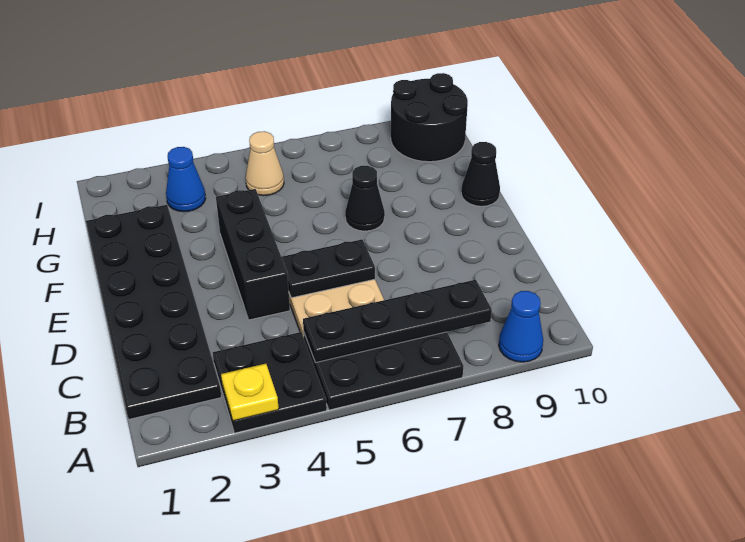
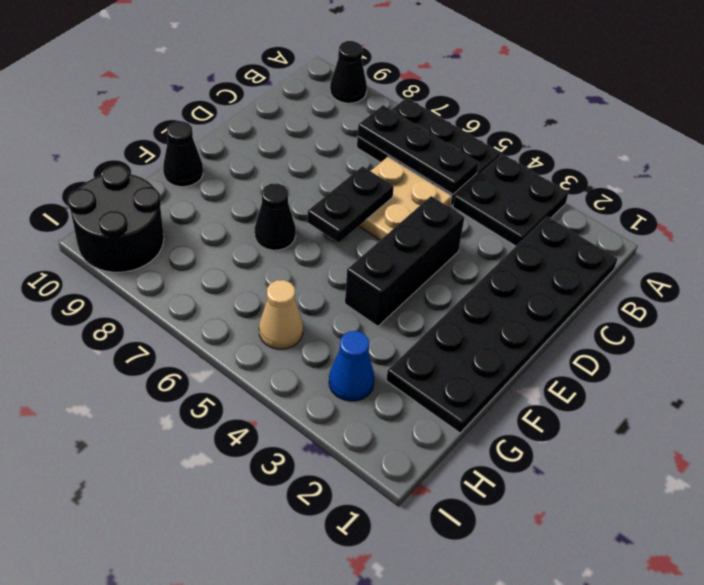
yellow 1x1 plate [221,364,279,421] -> none
blue 1x1 cone [499,291,543,362] -> black 1x1 cone [330,41,367,103]
black 1x4 plate [303,280,492,363] -> black 1x3 plate [358,105,479,194]
black 1x2 plate [282,239,375,298] -> black 1x2 plate turned to [307,166,394,243]

